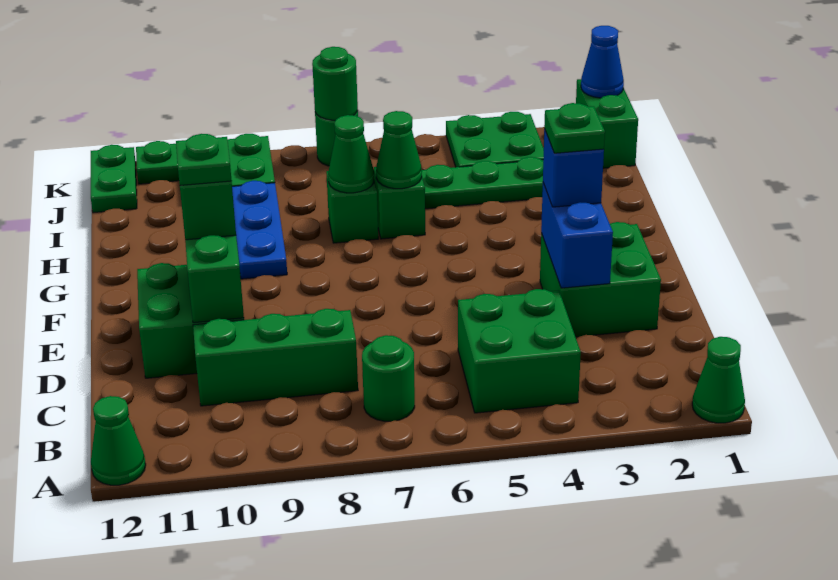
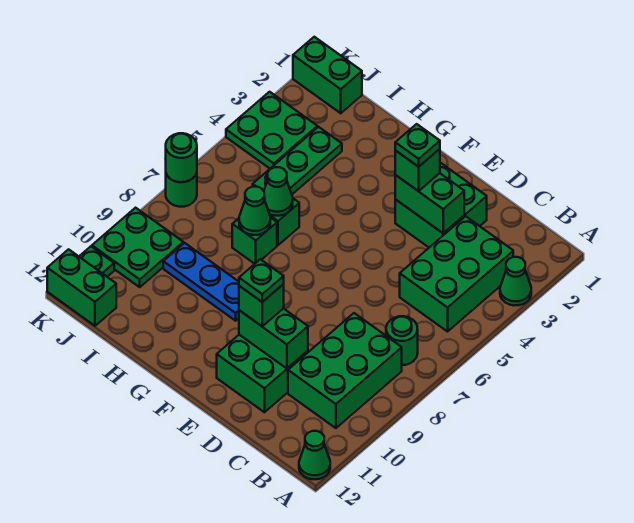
green 1x1 cone [692,337,745,423] -> green 1x1 cone moved to [500,257,531,306]
green 2x2 brick [458,289,581,413] -> green 2x3 brick [400,216,513,332]
green 1x3 brick [193,309,358,406] -> green 2x3 brick [288,313,402,428]
blue 1x2 brick [541,183,613,288] -> green 1x2 brick [395,173,464,233]
blue 1x1 brick [543,129,604,207] -> green 1x1 brick [395,149,440,191]
green 1x2 plate [91,145,137,213] -> green 1x2 brick [47,249,116,326]
blue 1x1 cone [581,26,624,98] -> none

